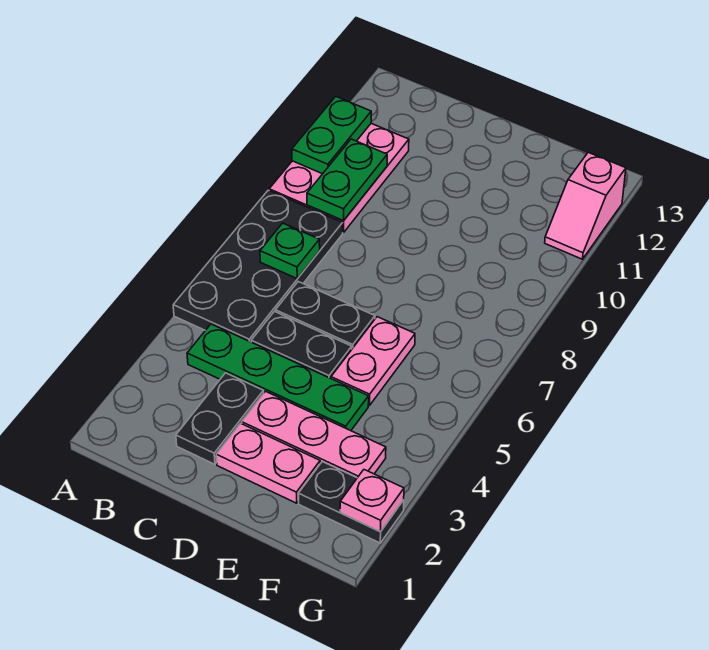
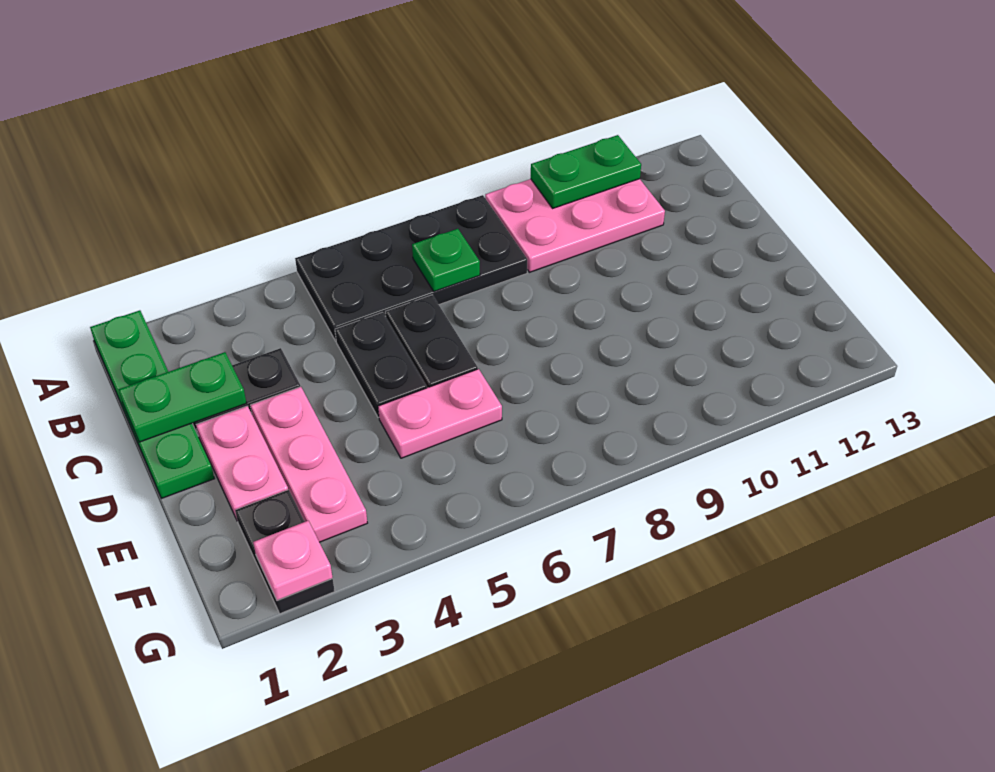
green 1x4 plate [187,324,369,431] -> green 1x4 plate moved to [90,310,215,498]
green 1x2 plate [307,139,387,221] -> green 1x2 plate moved to [119,352,246,442]
pink 1x2 slope [545,152,626,259] -> none

